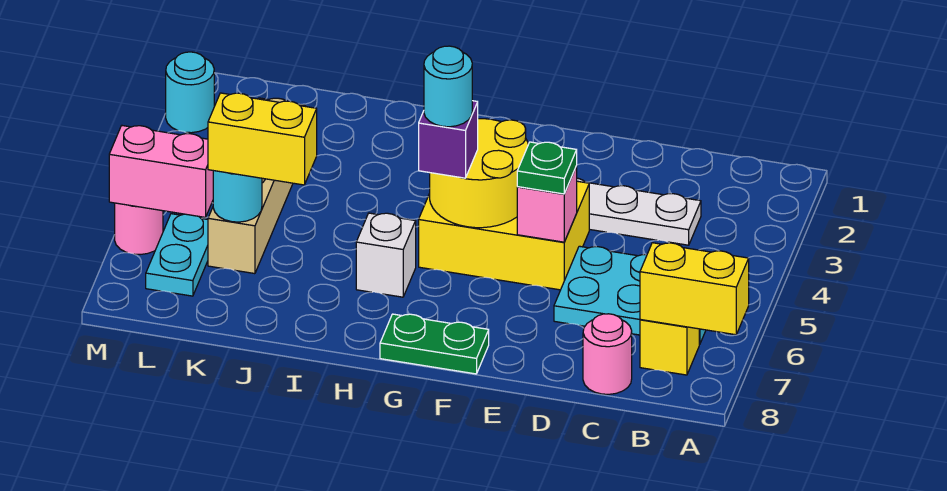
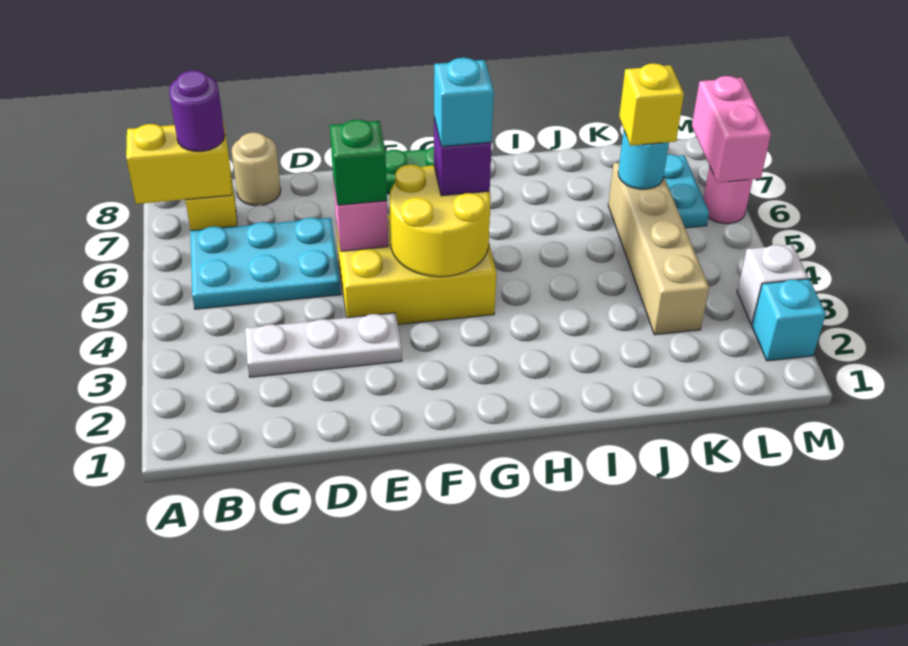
none -> purple 1x1 round brick [169,70,225,151]
pink 1x1 round brick [583,314,632,394] -> tan 1x1 round brick [232,132,281,206]
green 1x1 plate [517,142,577,194] -> green 1x1 brick [330,120,387,205]
cyan 1x1 round brick [424,46,472,127] -> cyan 1x1 brick [434,58,494,147]
white 1x1 brick [356,213,416,297] -> white 1x1 brick moved to [737,245,808,324]
yellow 1x2 brick [208,93,317,185] -> yellow 1x1 brick [619,63,684,146]
pink 1x2 brick [109,126,213,217] -> pink 1x2 brick turned to [692,76,771,183]
cyan 1x1 round brick [166,52,214,133] -> cyan 1x1 brick [752,279,826,361]

